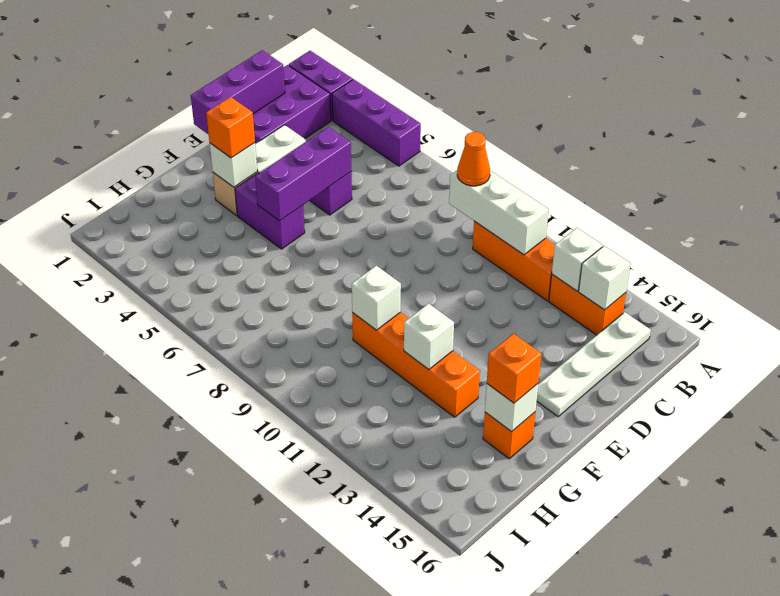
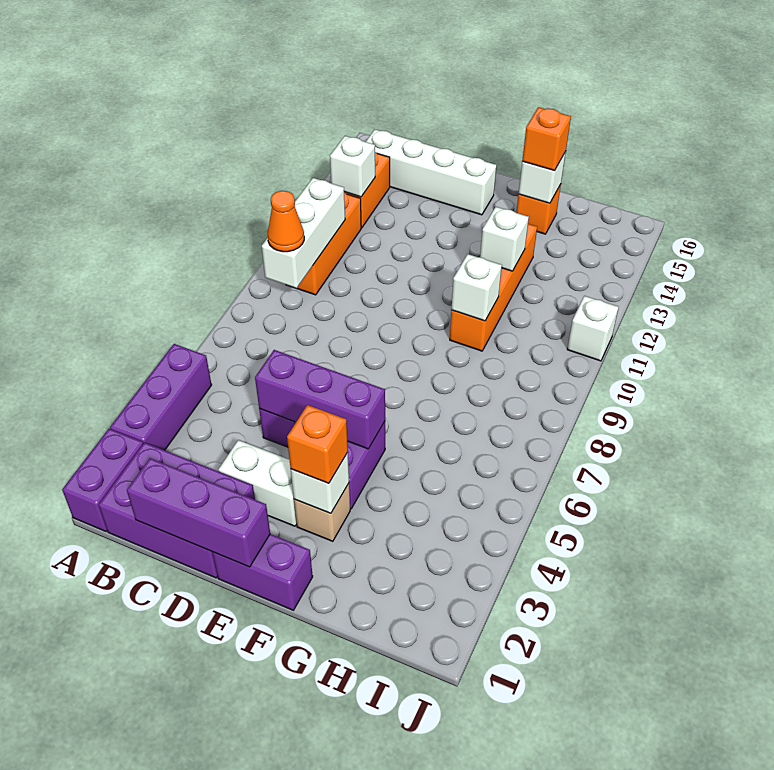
white 1x1 brick [579,246,631,310] -> white 1x1 brick moved to [567,296,619,361]
white 1x4 plate [537,312,651,417] -> white 1x4 brick [366,129,496,215]
none -> purple 1x2 brick [212,534,313,610]

